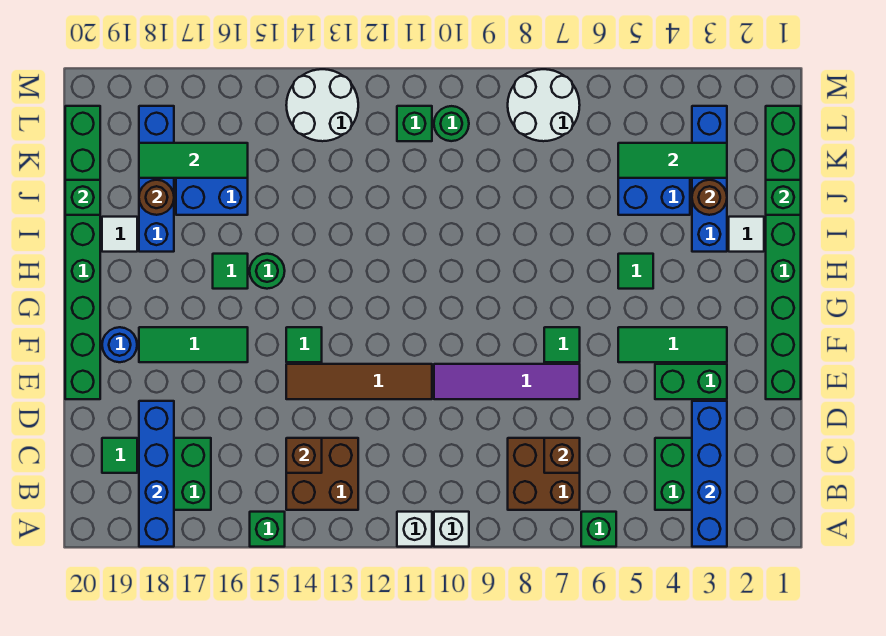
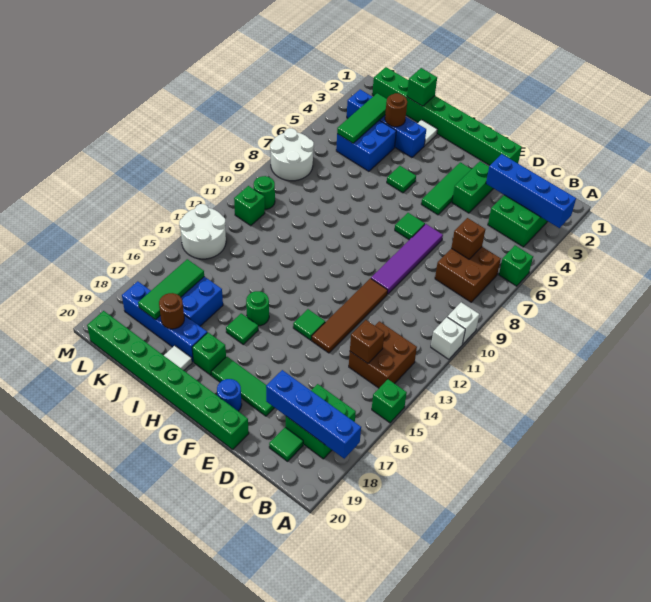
green 1x3 tile [139,327,248,362] -> green 1x3 tile turned to [211,357,274,416]
green 1x1 brick [65,180,100,215] -> green 1x1 brick moved to [192,333,226,375]

